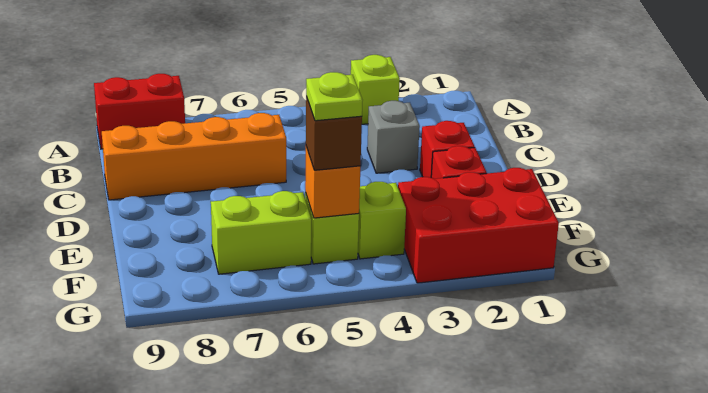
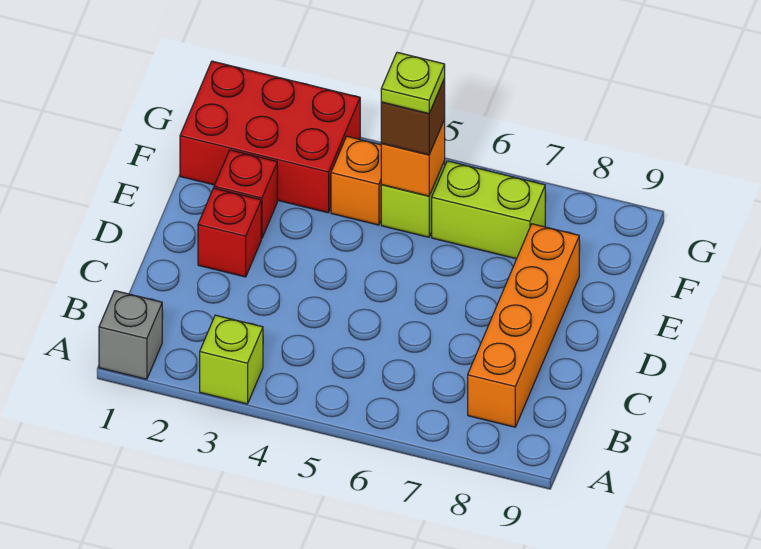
red 1x2 brick [94,74,185,149] -> none
grey 1x1 brick [367,101,420,173] -> grey 1x1 brick moved to [99,291,162,379]
orange 1x4 brick [102,113,286,200] -> orange 1x4 brick turned to [468,224,579,427]
lime 1x1 brick [358,182,406,259] -> orange 1x1 brick [331,136,381,225]

